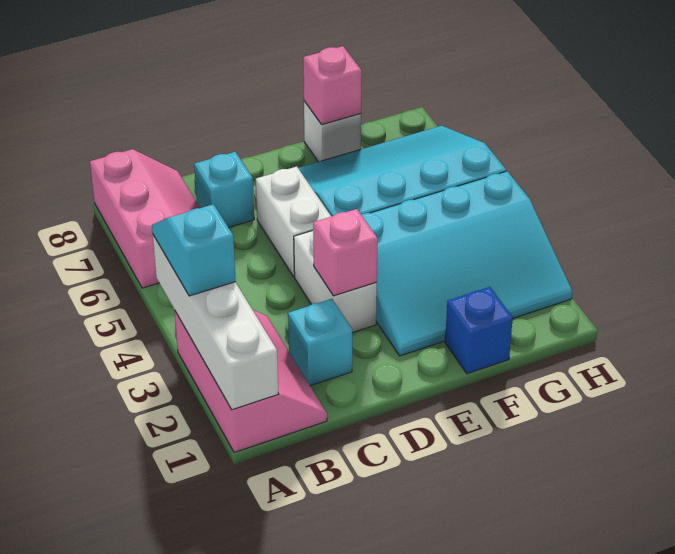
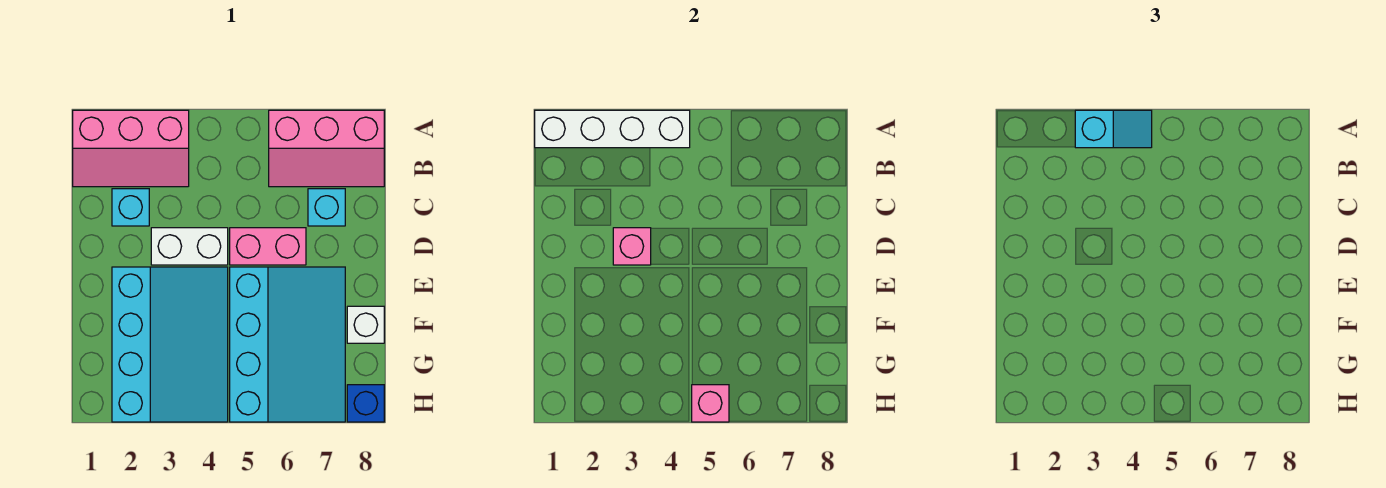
white 1x2 brick [256,167,331,277] -> pink 1x2 brick [230,228,306,265]
cyan 3x4 slope [361,171,572,356] -> cyan 3x4 slope turned to [112,267,228,422]
blue 1x1 brick [445,287,513,374] -> blue 1x1 brick moved to [347,385,384,422]
pink 1x1 brick [303,46,362,125] -> pink 1x1 brick moved to [692,385,729,422]

